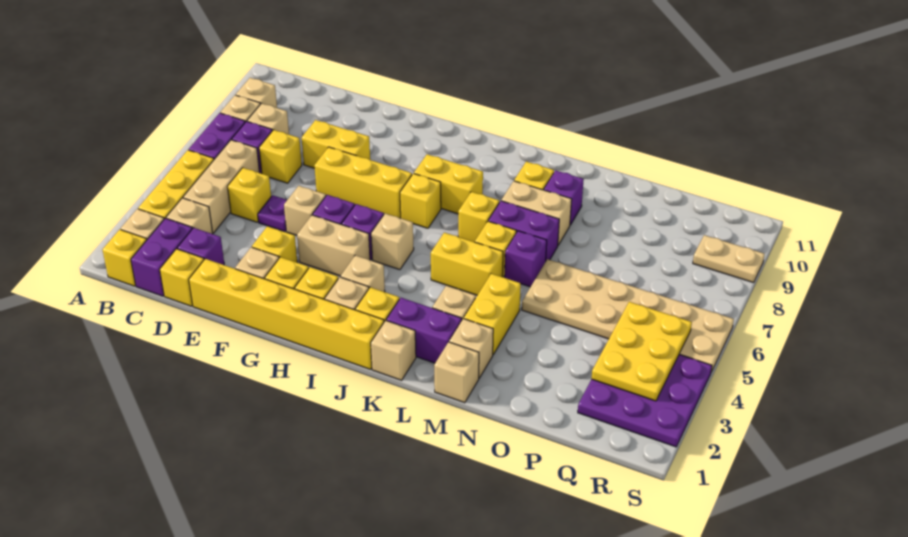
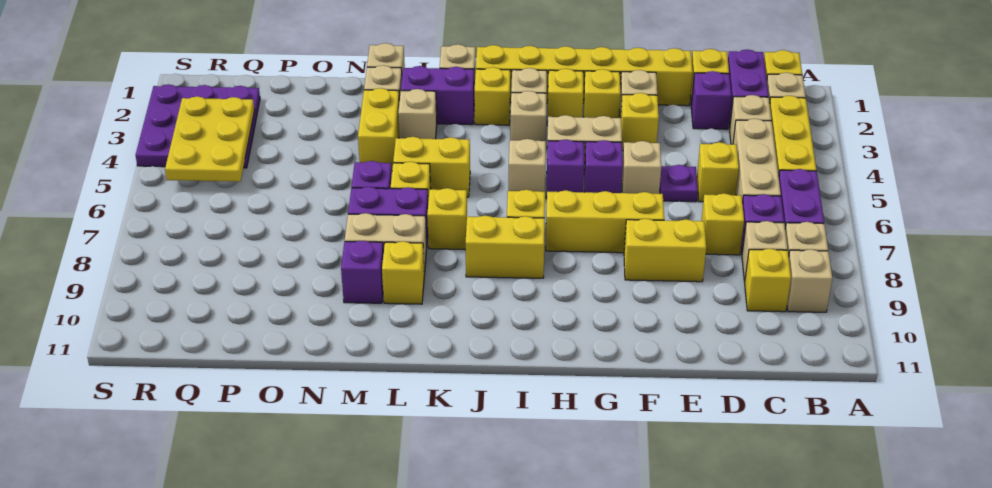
none -> yellow 1x1 brick [745,249,791,312]
tan 2x6 plate [522,259,734,372] -> none
tan 1x2 plate [693,235,765,283] -> none

